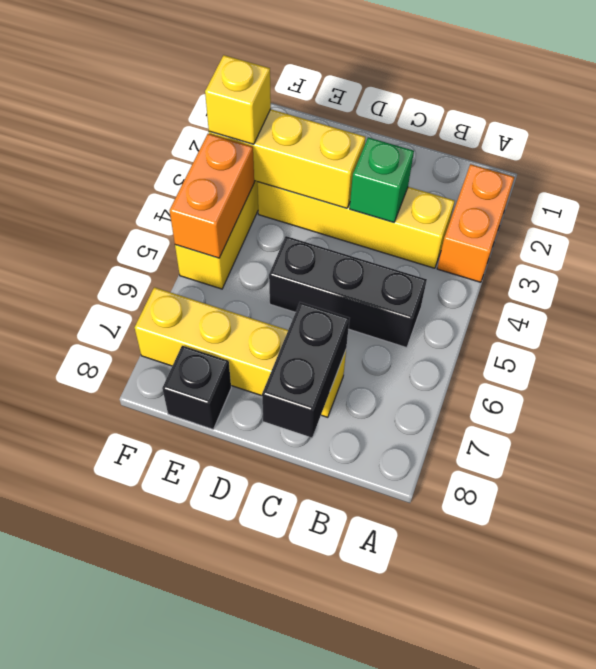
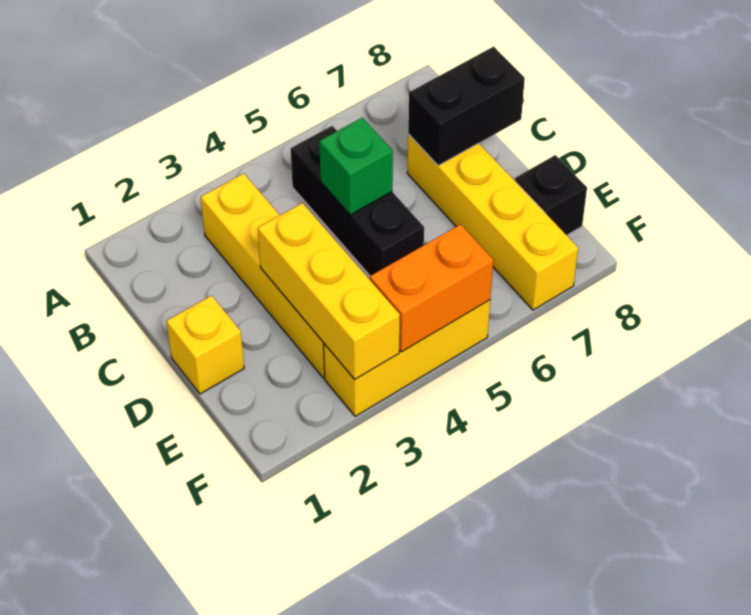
orange 1x2 brick [437,164,514,282] -> none
green 1x1 brick [350,137,414,222] -> green 1x1 brick moved to [319,118,393,215]
yellow 1x1 brick [205,55,271,144] -> yellow 1x1 brick moved to [166,296,244,394]

